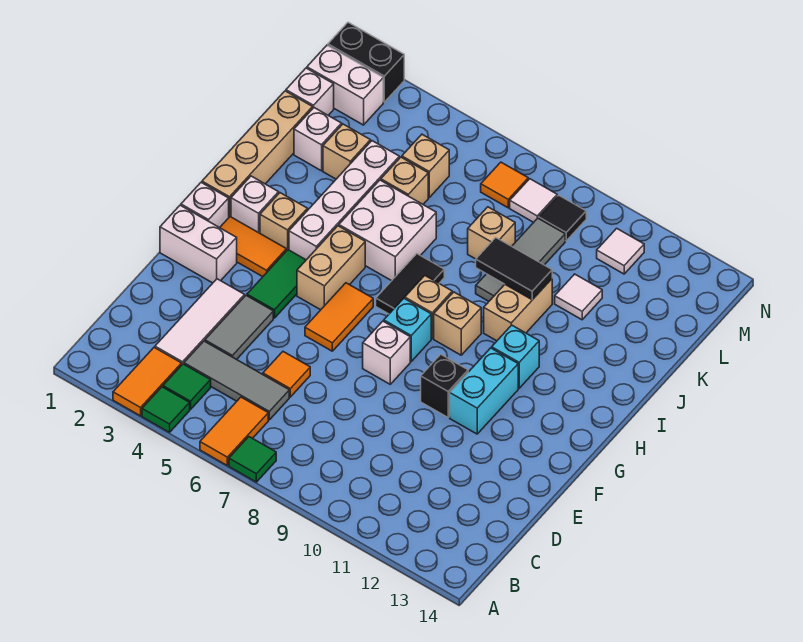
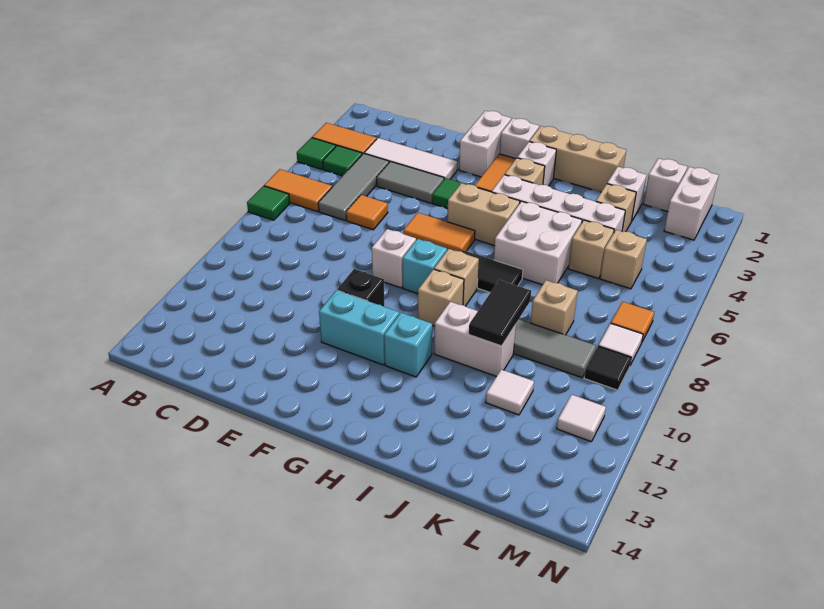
tan 1x4 brick [202,91,313,217] -> tan 1x3 brick [529,126,626,192]
tan 1x2 brick [484,279,552,341] -> white 1x2 brick [434,302,516,376]
black 1x2 brick [328,22,404,102] -> none

